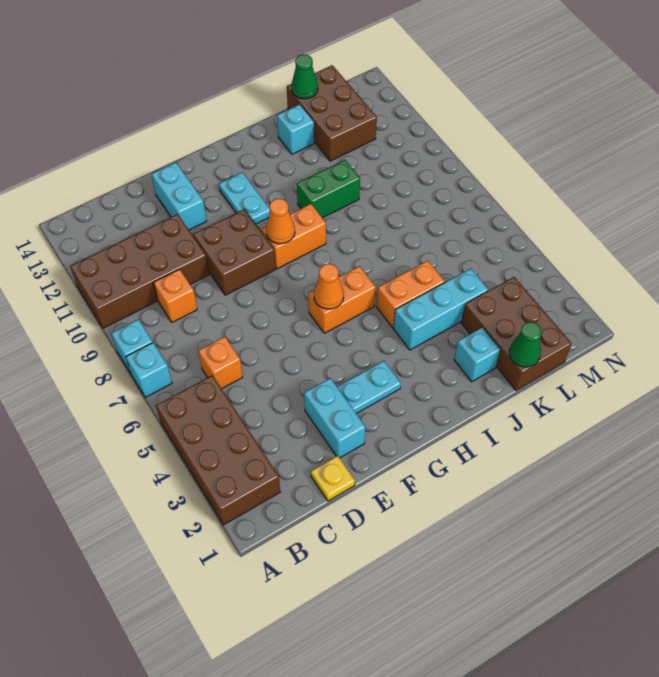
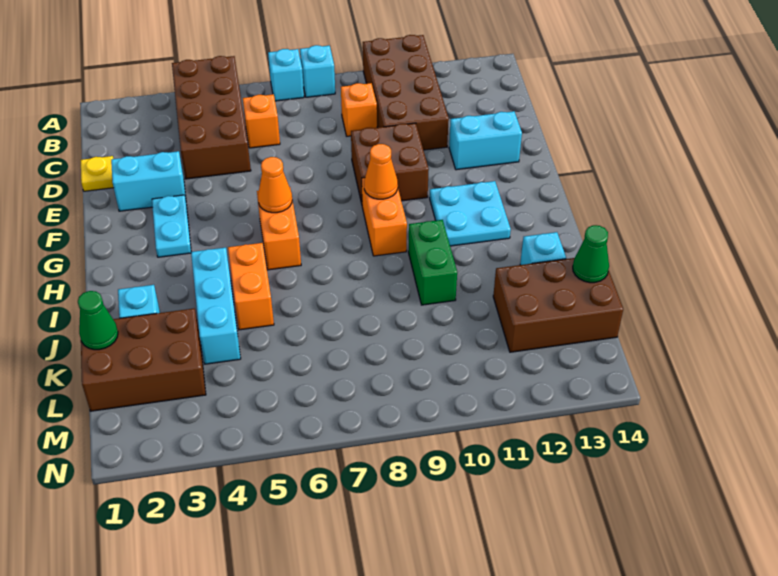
brown 2x4 brick [156,375,280,525] -> brown 2x4 brick turned to [172,56,251,179]
cyan 1x2 plate [219,172,270,224] -> cyan 2x2 plate [430,181,511,246]

